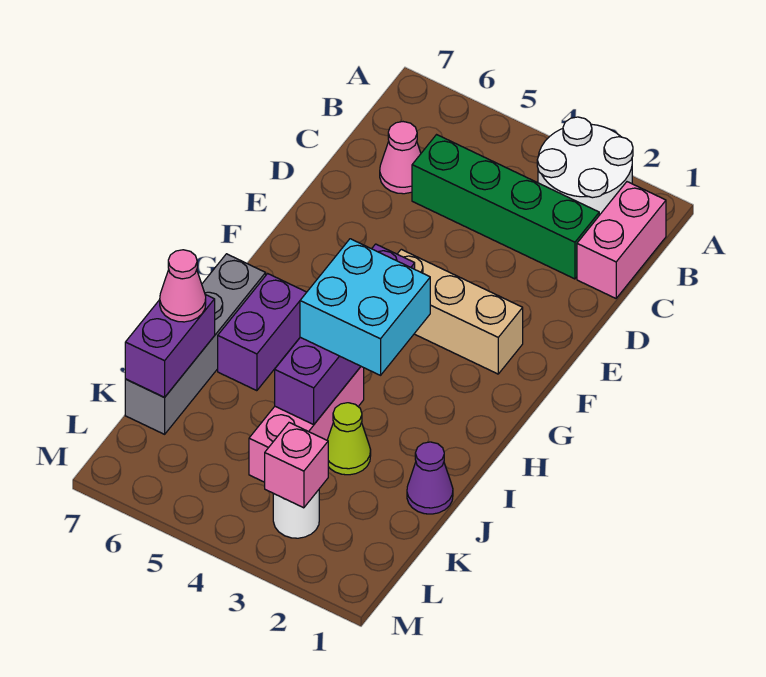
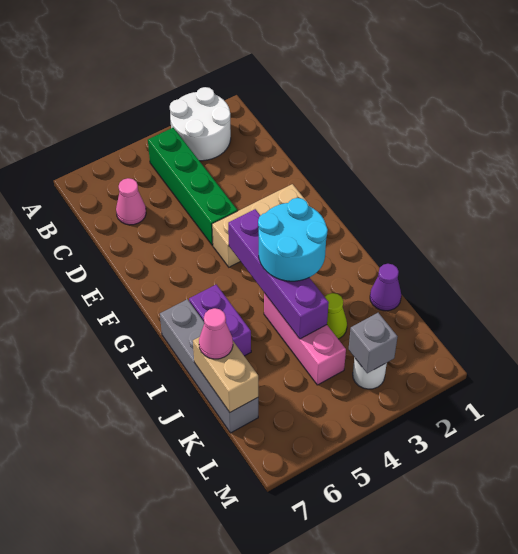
pink 1x2 brick [577,182,666,298] -> none
green 1x4 brick [412,135,599,279] -> green 1x4 brick turned to [148,128,237,245]
cyan 2x2 brick [300,239,430,375] -> cyan 2x2 round brick [258,198,328,281]
purple 1x2 brick [125,295,215,397] -> tan 1x2 brick [193,337,258,412]
pink 1x1 brick [265,423,328,508] -> grey 1x1 brick [348,313,397,373]

